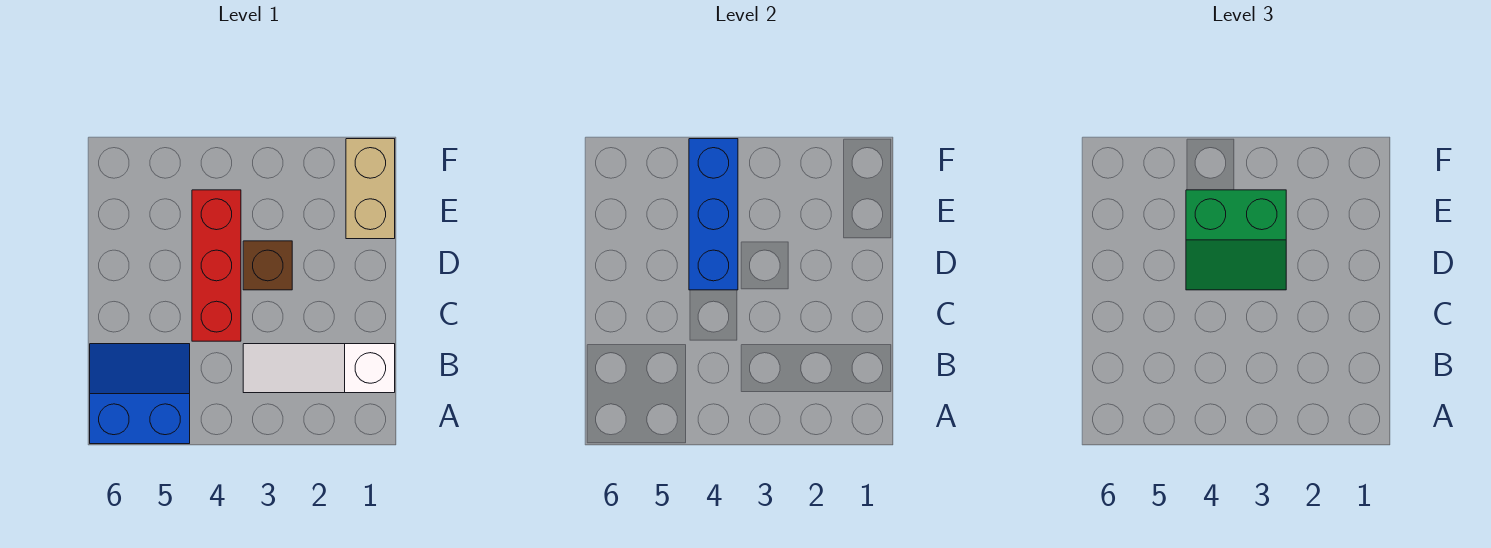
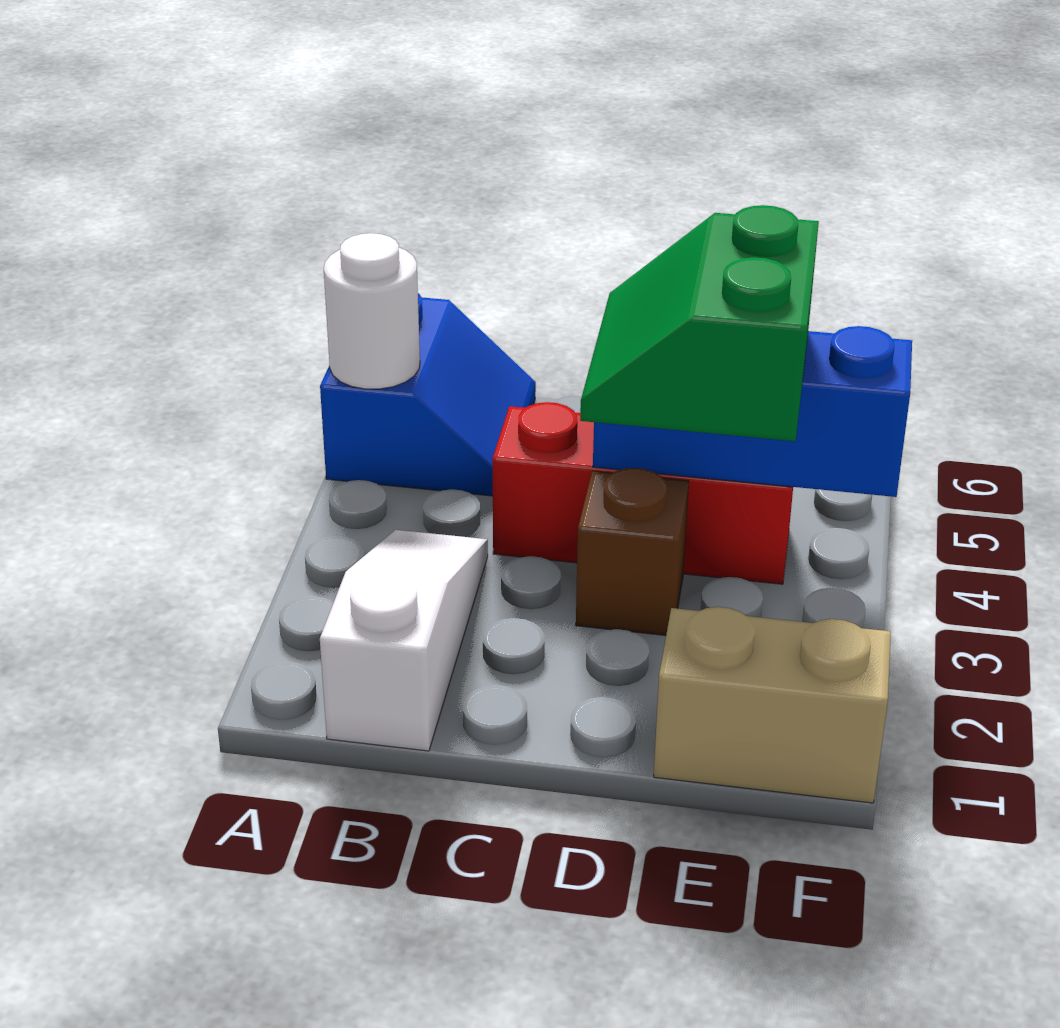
none -> white 1x1 round brick [324,233,420,389]

